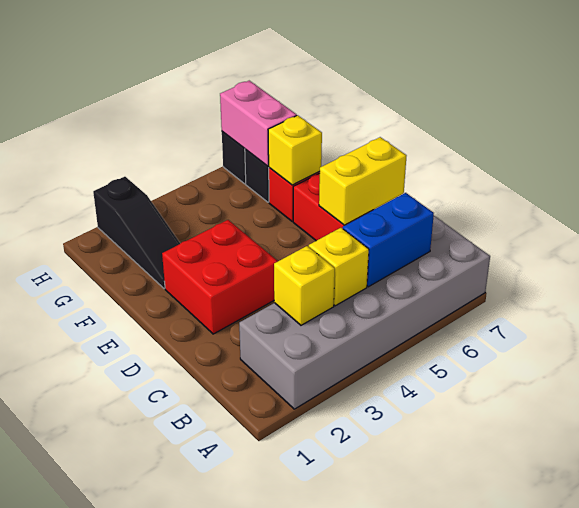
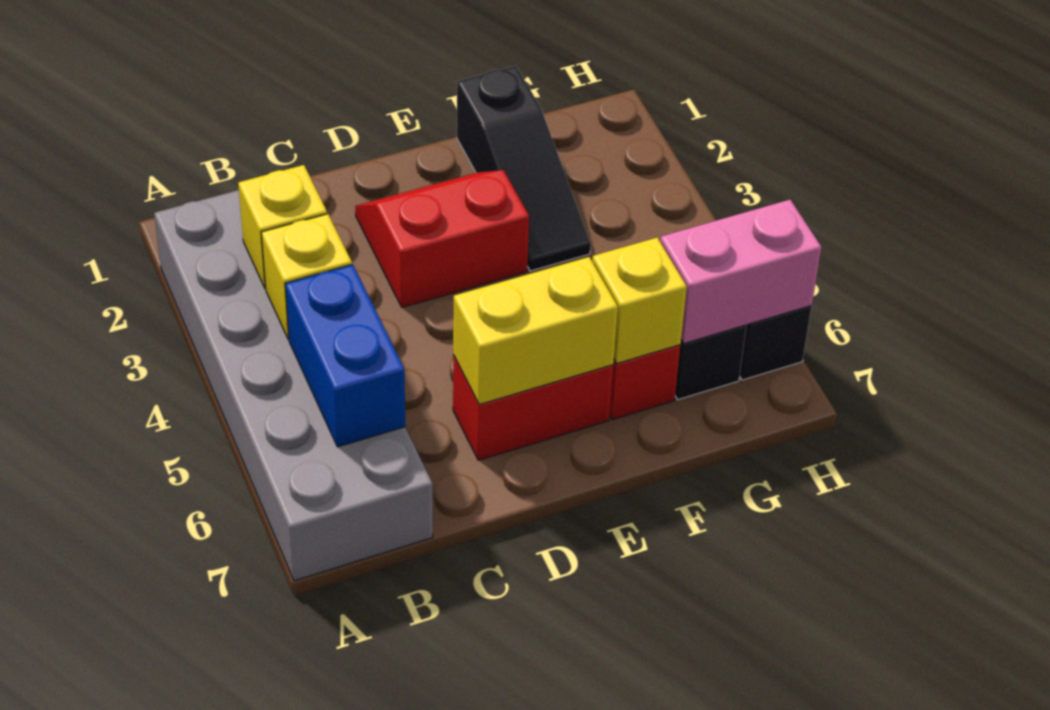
red 2x2 brick [162,220,278,334] -> red 2x2 slope [355,170,529,307]
yellow 1x2 brick [319,137,407,225] -> yellow 1x2 brick turned to [453,257,618,405]
black 1x3 slope [93,177,180,289] -> black 1x3 slope turned to [457,66,591,271]

